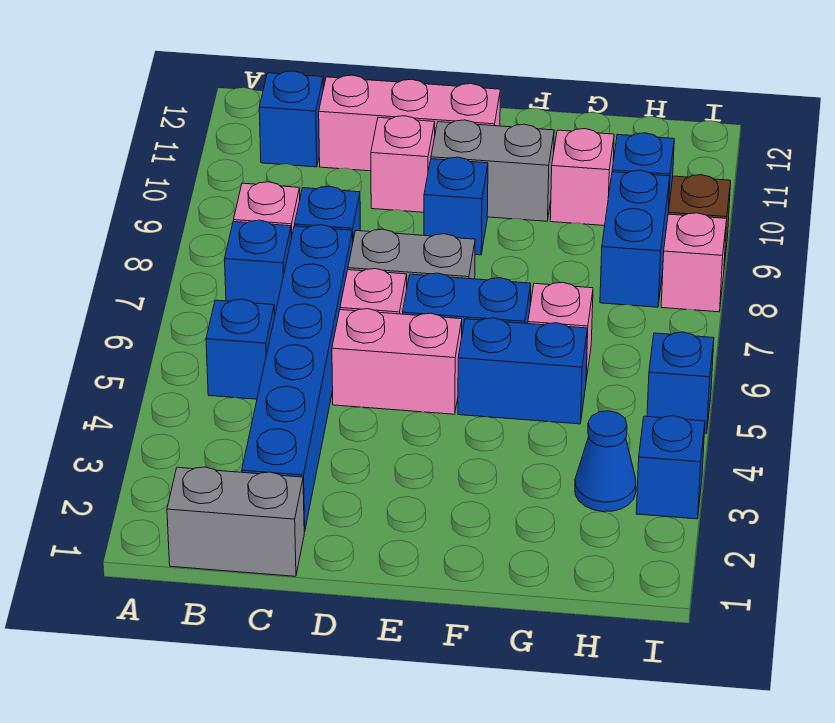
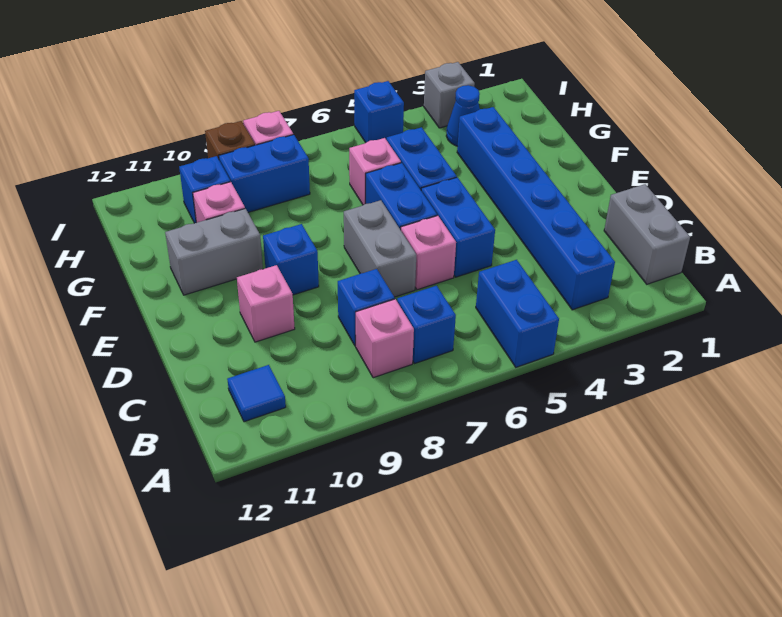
blue 1x1 brick [206,299,275,399] -> blue 1x2 brick [476,260,559,367]
blue 1x1 brick [259,71,323,167] -> blue 1x1 tile [227,365,286,422]
blue 1x6 brick [242,225,353,532] -> blue 1x6 brick turned to [457,107,615,310]
pink 1x3 brick [319,75,500,171] -> none
pink 1x2 brick [332,309,462,414] -> blue 1x2 brick [421,177,495,277]
grey 1x2 brick [431,120,554,221] -> grey 1x2 brick turned to [165,209,263,295]
blue 1x1 brick [636,416,705,519] -> grey 1x1 brick [424,62,475,128]

